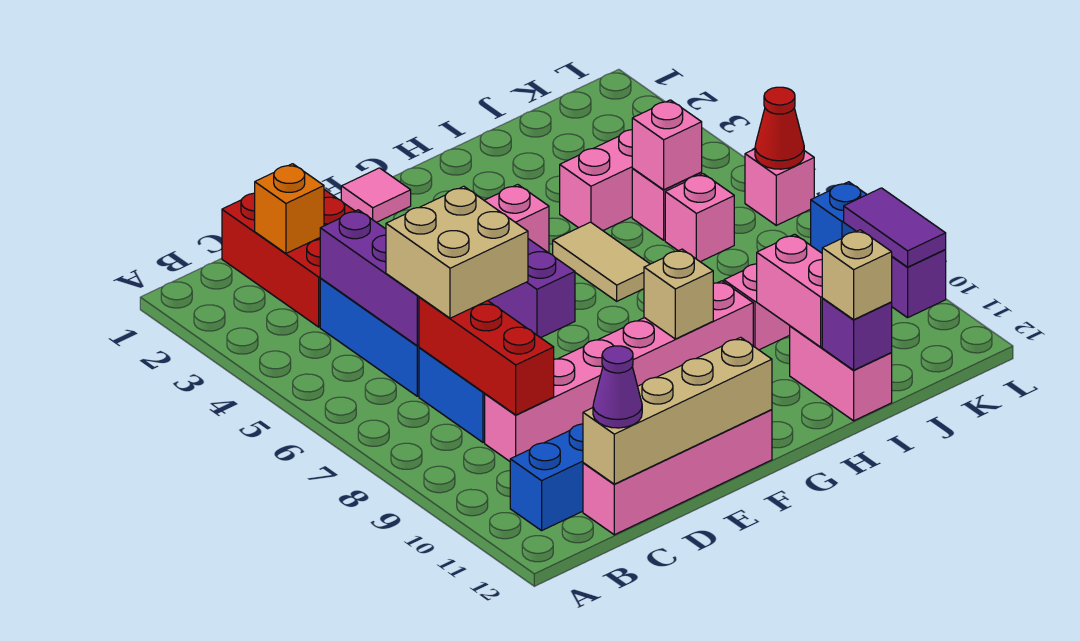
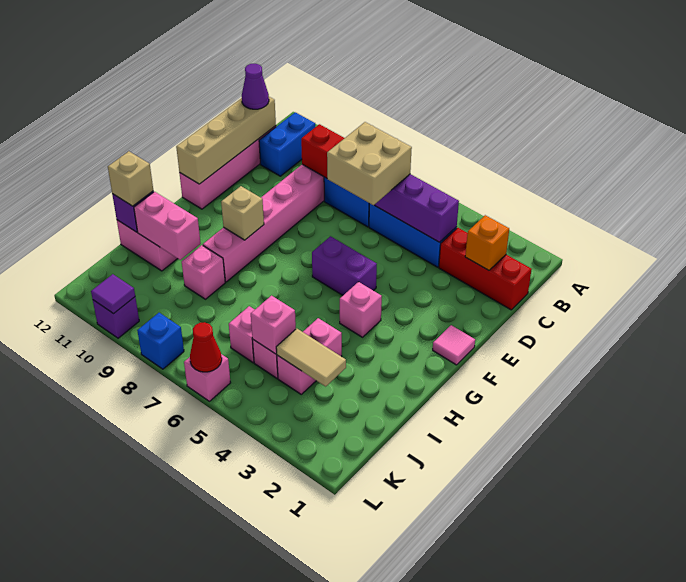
red 2x3 brick [222,190,355,327] -> red 1x3 brick [439,228,532,310]
tan 1x2 tile [553,222,650,301] -> tan 1x2 tile moved to [276,329,346,386]
purple 1x2 tile [844,188,946,267] -> purple 1x1 tile [91,274,135,314]

